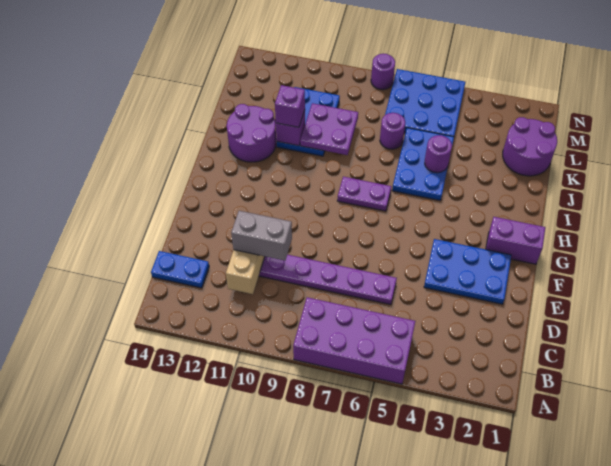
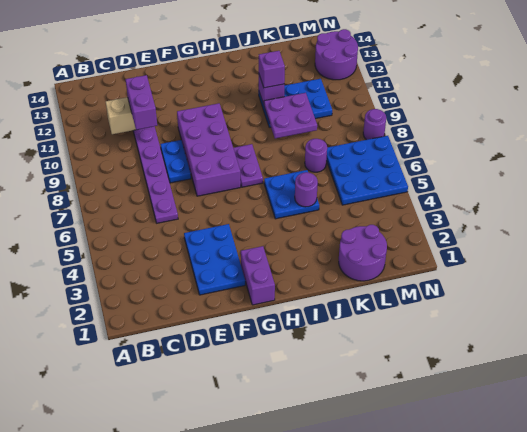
purple 2x4 brick [293,297,415,384] -> purple 2x4 brick moved to [177,103,241,196]
blue 1x2 plate [151,251,209,288] -> blue 1x2 plate moved to [160,140,191,183]
grey 1x2 brick [231,211,292,261] -> purple 1x2 brick [125,75,157,130]
blue 2x3 plate [392,128,454,200] -> blue 2x2 plate [264,170,319,219]
purple 2x2 round brick [227,104,276,162] -> purple 2x2 round brick moved to [315,29,358,80]

